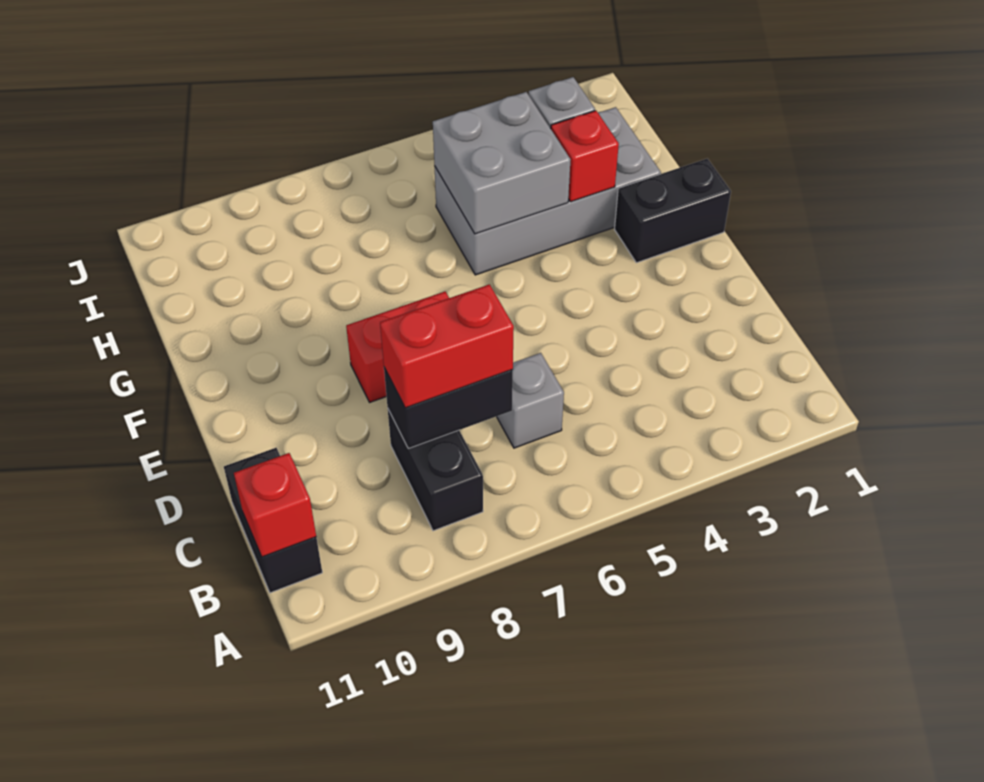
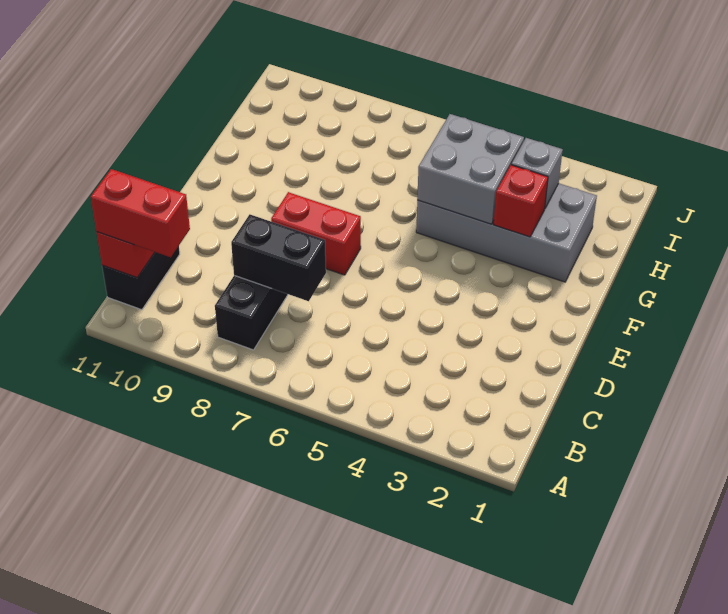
grey 1x1 brick [497,353,564,448] -> none
red 1x2 brick [380,284,514,408] -> red 1x2 brick moved to [91,169,190,257]
black 1x2 brick [615,159,731,263] -> none

